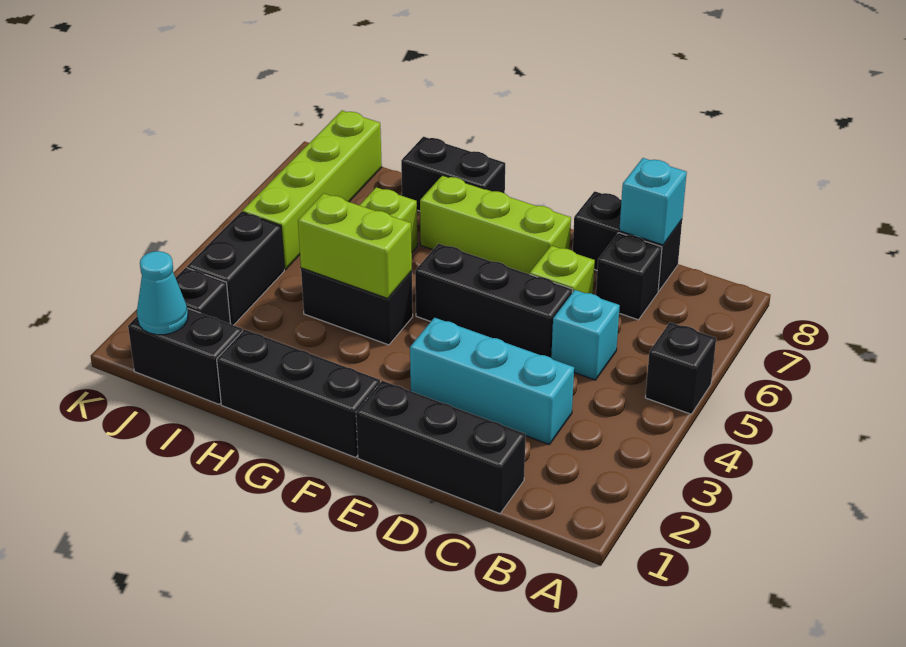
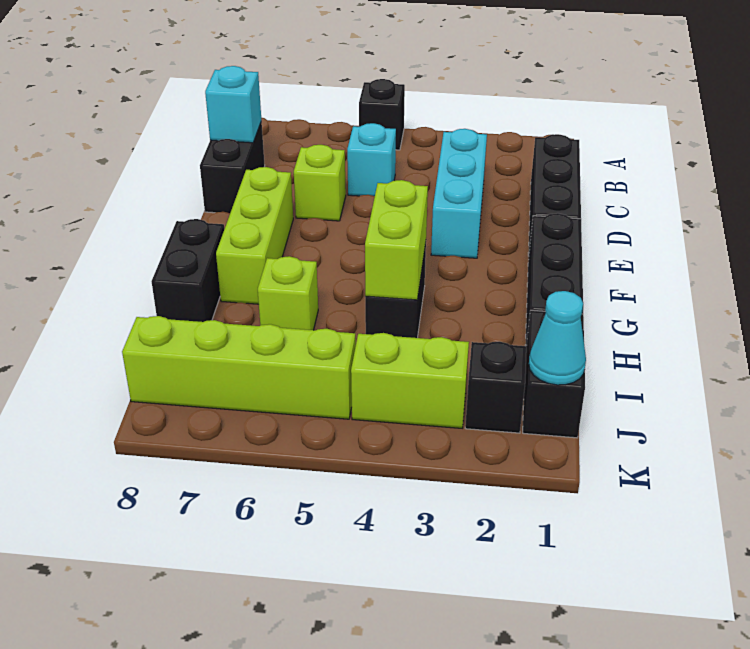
black 1x1 brick [596,233,662,320] -> none
black 1x3 brick [415,244,573,358] -> none
black 1x2 brick [187,212,284,325] -> lime 1x2 brick [351,333,469,428]

